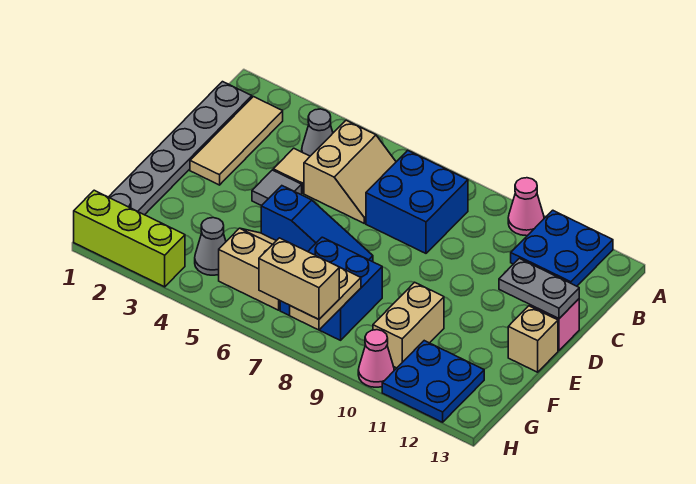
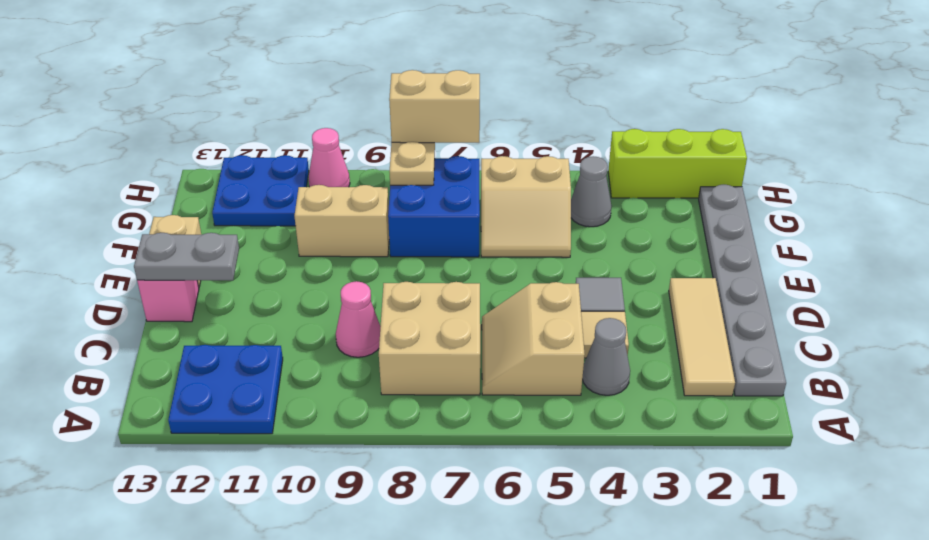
pink 1x1 cone [508,178,544,236] -> pink 1x1 cone moved to [336,281,381,357]
blue 2x2 brick [366,150,468,253] -> tan 2x2 brick [379,282,480,395]
blue 1x3 slope [261,186,373,262] -> none
tan 1x2 brick [373,282,444,368] -> tan 1x2 brick turned to [295,185,389,257]

